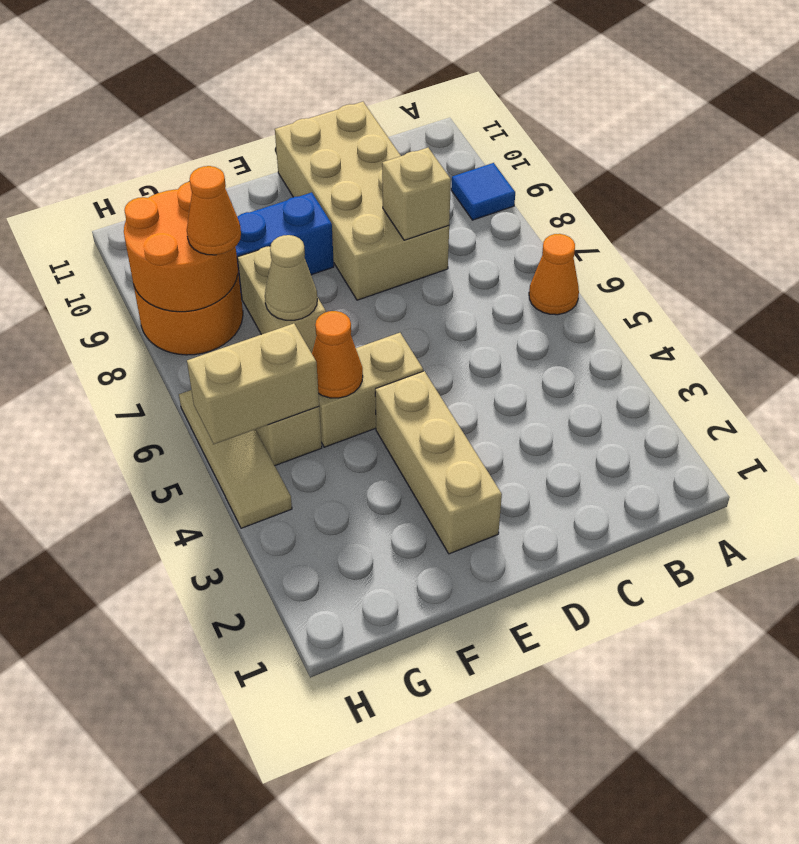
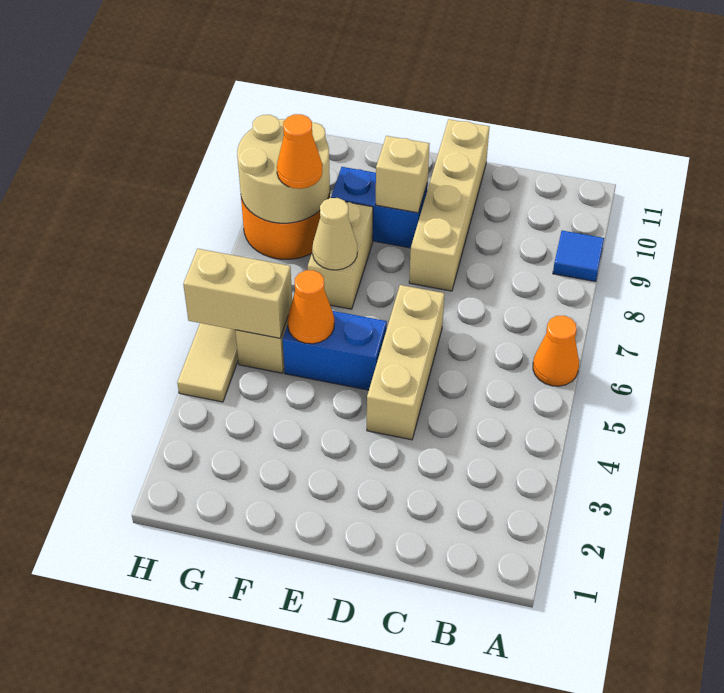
tan 2x4 brick [275,102,449,300] -> tan 1x4 brick [409,119,490,291]
tan 1x1 brick [382,148,451,240] -> tan 1x1 brick moved to [376,136,429,213]
tan 1x3 brick [375,371,502,554] -> tan 1x3 brick moved to [367,285,444,440]
tan 1x2 brick [318,333,423,447] -> blue 1x2 brick [283,311,387,390]
orange 2x2 round brick [124,182,238,312] -> tan 2x2 round brick [237,115,330,223]

